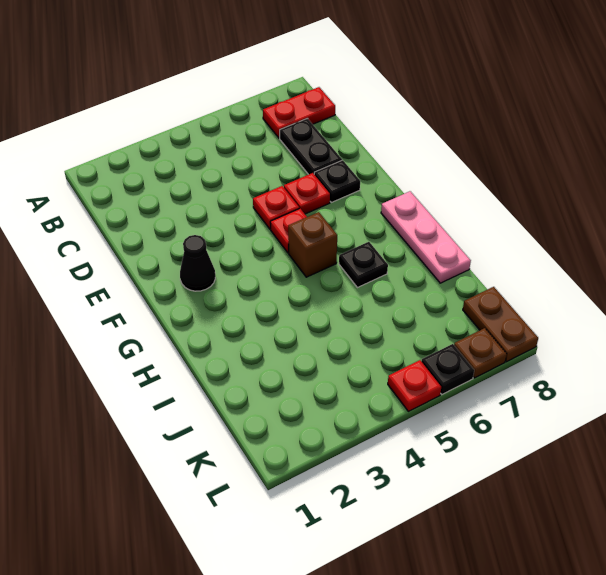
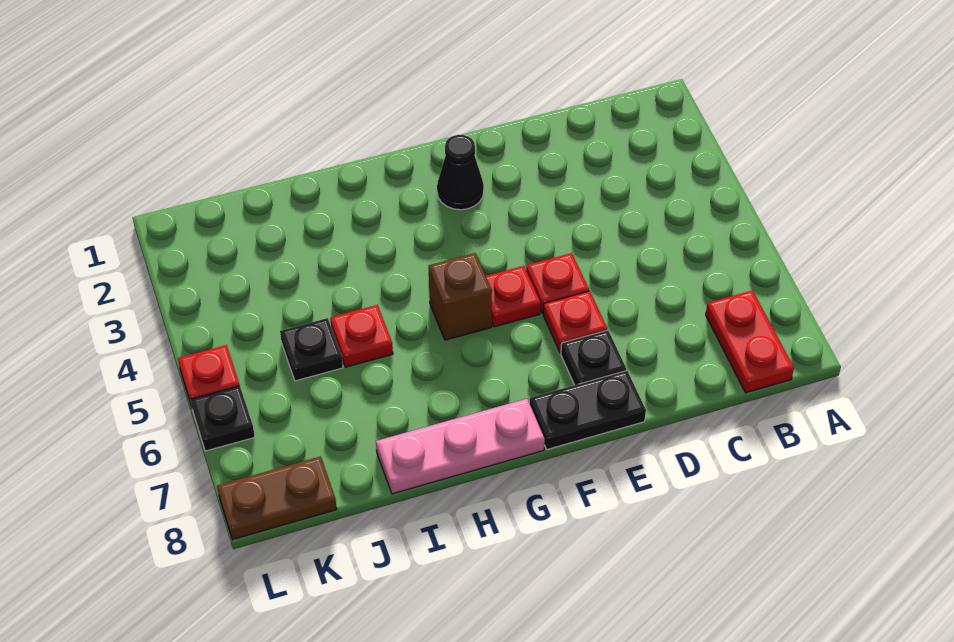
black 1x2 plate [280,118,342,175] -> black 1x2 plate moved to [530,371,646,449]
black 1x1 plate [339,242,388,288] -> black 1x1 plate moved to [280,318,343,381]
none -> red 1x1 plate [330,305,393,367]
brown 1x1 plate [454,328,507,378] -> none

